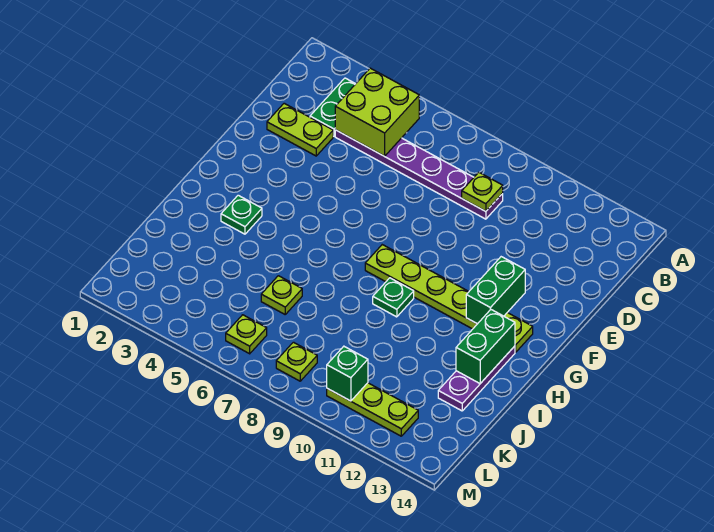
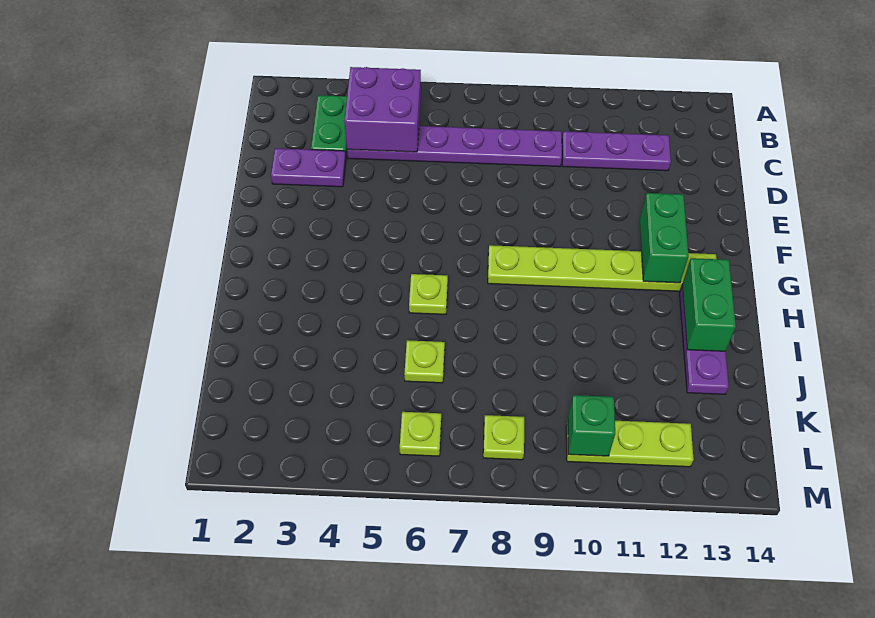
lime 2x2 brick [335,68,419,156] -> purple 2x2 brick [344,67,421,152]
lime 1x1 plate [462,172,503,211] -> lime 1x1 plate moved to [409,274,448,314]
none -> purple 1x3 plate [562,131,671,171]
lime 1x2 plate [267,103,333,156] -> purple 1x2 plate [271,148,346,187]
green 1x1 plate [221,195,262,234] -> none
green 1x1 plate [373,278,414,317] -> none

